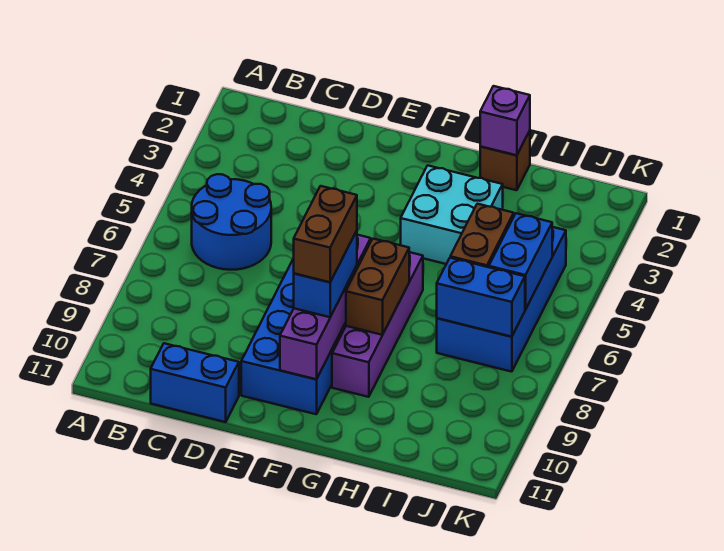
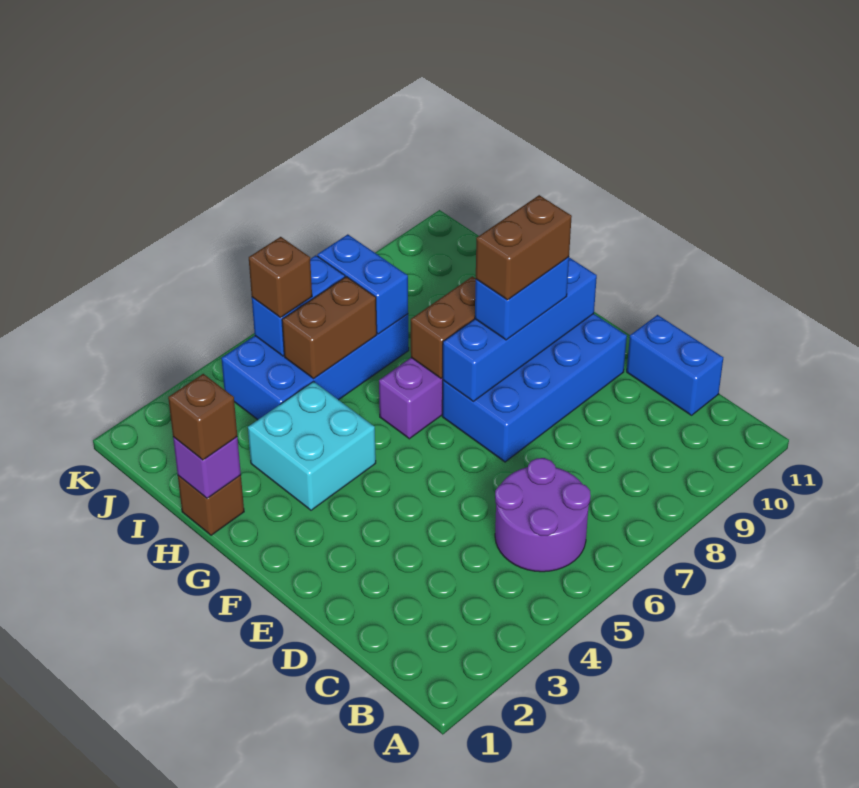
blue 2x2 round brick [192,174,271,270] -> purple 2x2 round brick [495,458,591,572]
purple 1x4 brick [280,235,371,379] -> blue 1x4 brick [443,258,597,401]
none -> brown 1x1 brick [168,374,237,460]
none -> brown 1x1 brick [249,237,312,317]

